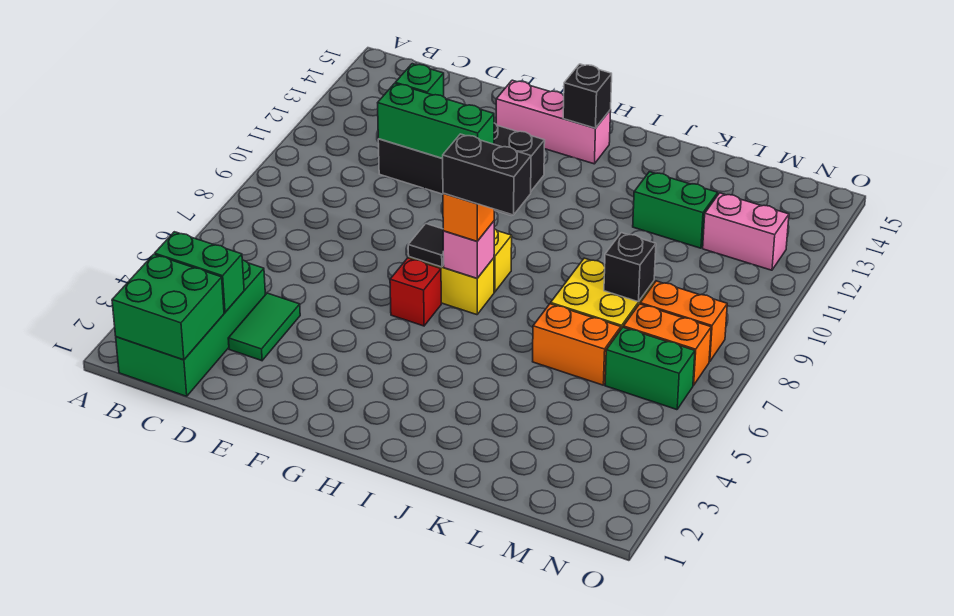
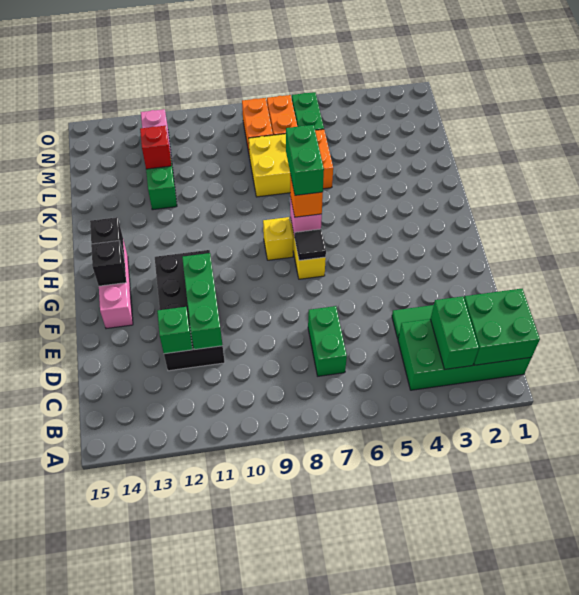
none -> green 1x2 brick [308,306,347,376]
red 1x1 brick [390,258,441,326] -> red 1x1 brick moved to [140,126,171,169]
black 1x2 brick [442,134,531,215] -> green 1x2 brick [286,125,324,195]
black 1x1 brick [604,233,656,302] -> black 1x1 brick moved to [91,241,126,286]

